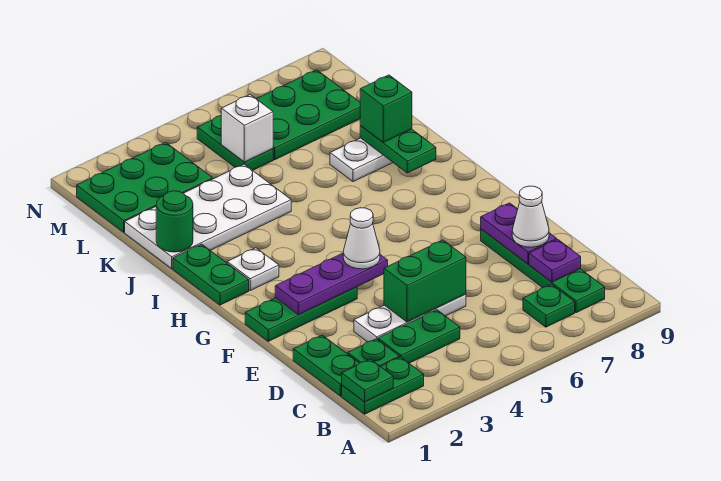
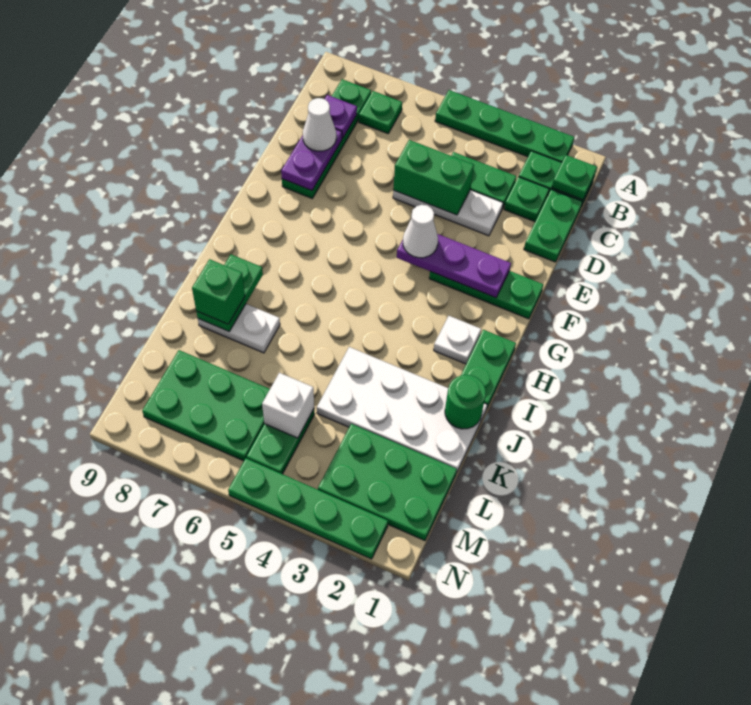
none -> green 1x4 plate [435,90,574,162]
none -> green 1x4 plate [228,458,388,559]

